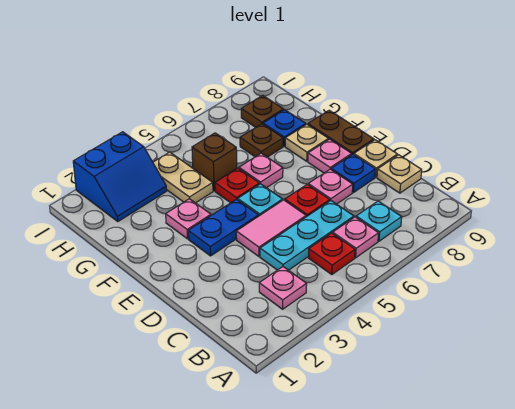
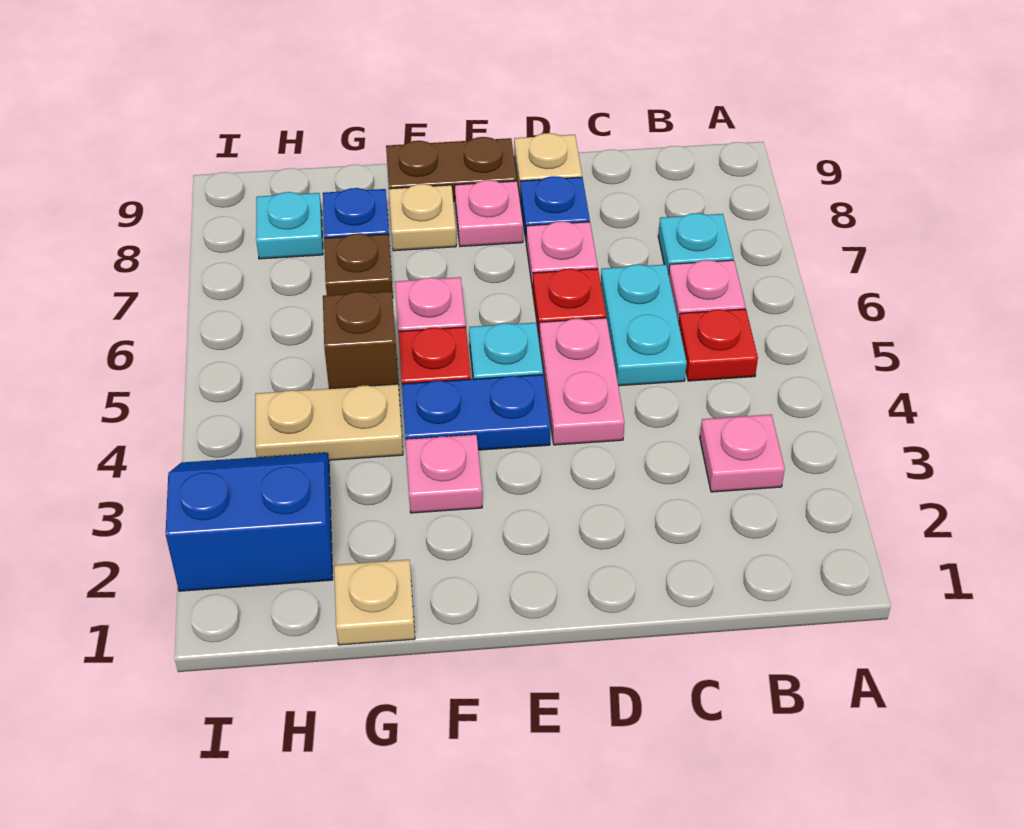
cyan 1x3 plate [260,201,354,270] -> cyan 1x2 plate [601,264,687,386]
tan 1x1 plate [377,155,422,193] -> tan 1x1 plate moved to [334,560,415,645]
pink 1x2 tile [236,200,306,256] -> pink 1x2 plate [539,318,624,445]
blue 1x2 plate [188,199,259,256] -> blue 1x2 plate turned to [402,375,551,450]
blue 2x2 slope [73,132,167,221] -> blue 2x2 slope turned to [166,453,333,591]
brown 1x1 plate [241,96,283,127] -> cyan 1x1 plate [256,192,323,259]

